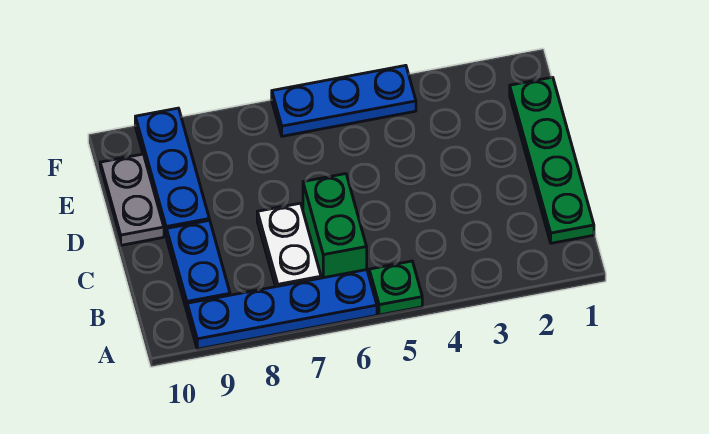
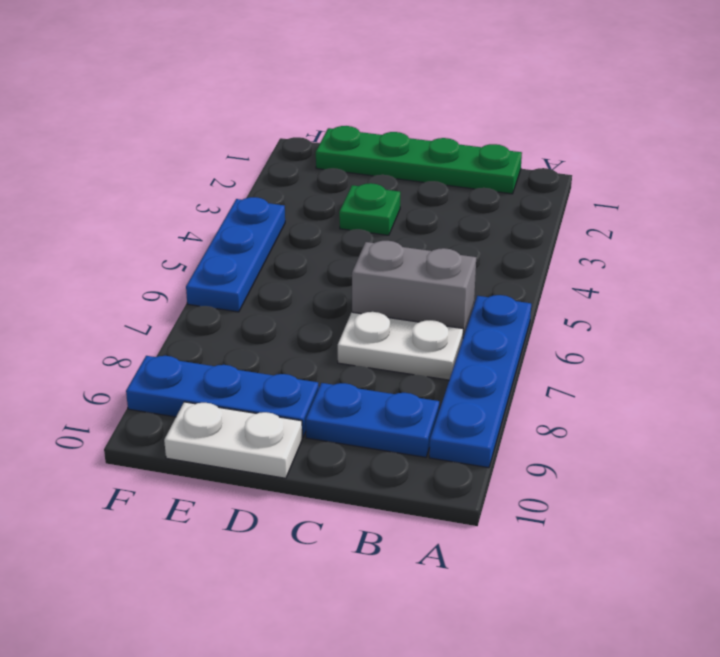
green 1x1 plate [369,261,422,315] -> green 1x1 plate moved to [339,183,400,235]
green 1x2 brick [303,174,367,278] -> grey 1x2 brick [352,241,476,337]
grey 1x2 plate [100,154,164,245] -> white 1x2 plate [164,402,302,478]

